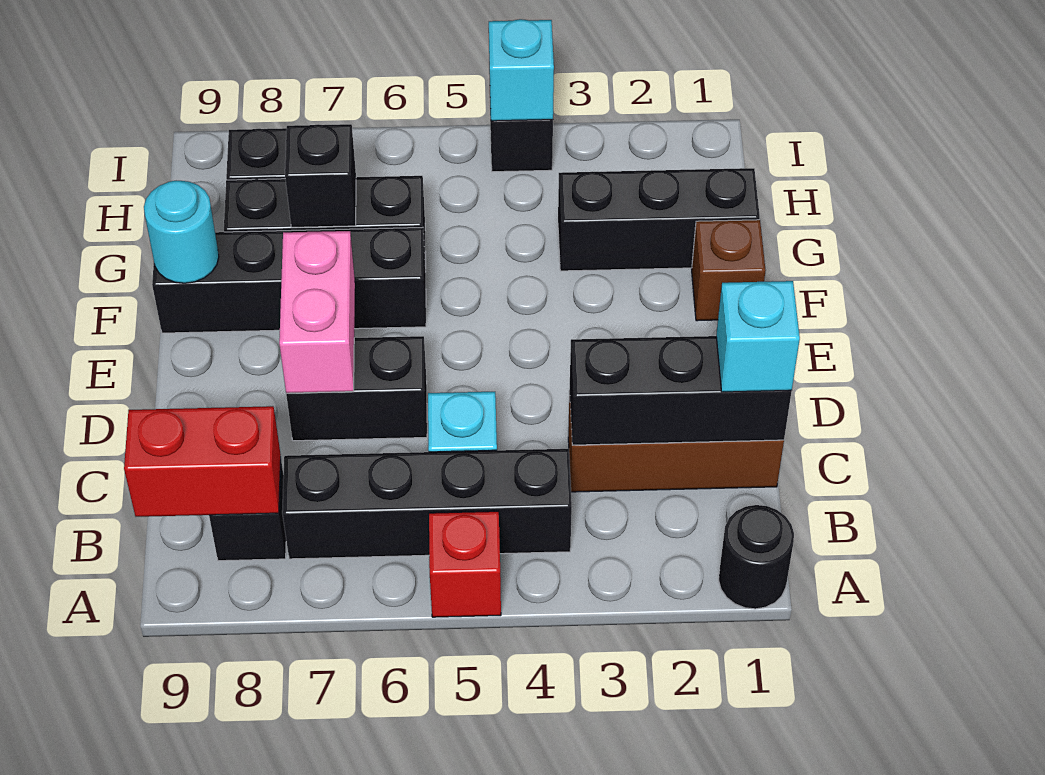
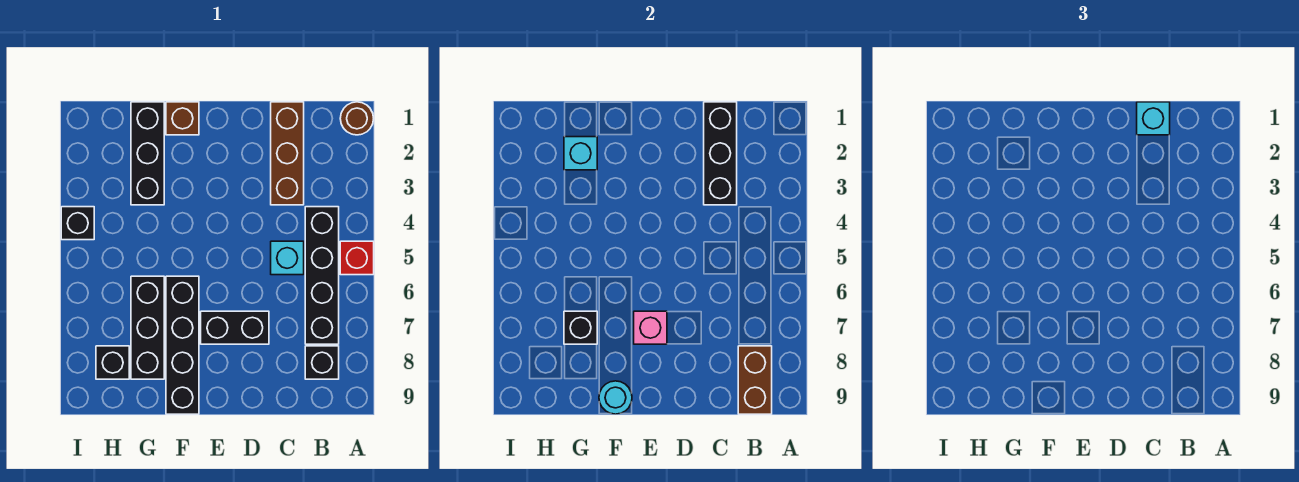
black 1x1 round brick [719,505,794,609] -> brown 1x1 round brick [340,102,374,135]
red 1x2 brick [124,406,281,517] -> brown 1x2 brick [738,346,772,414]
black 1x2 brick [286,336,427,441] -> black 1x2 brick turned to [201,311,269,344]
pink 1x2 brick [279,231,355,393] -> pink 1x1 brick [634,311,667,344]
cyan 1x1 brick [489,19,554,121] -> cyan 1x1 brick moved to [564,137,597,170]

